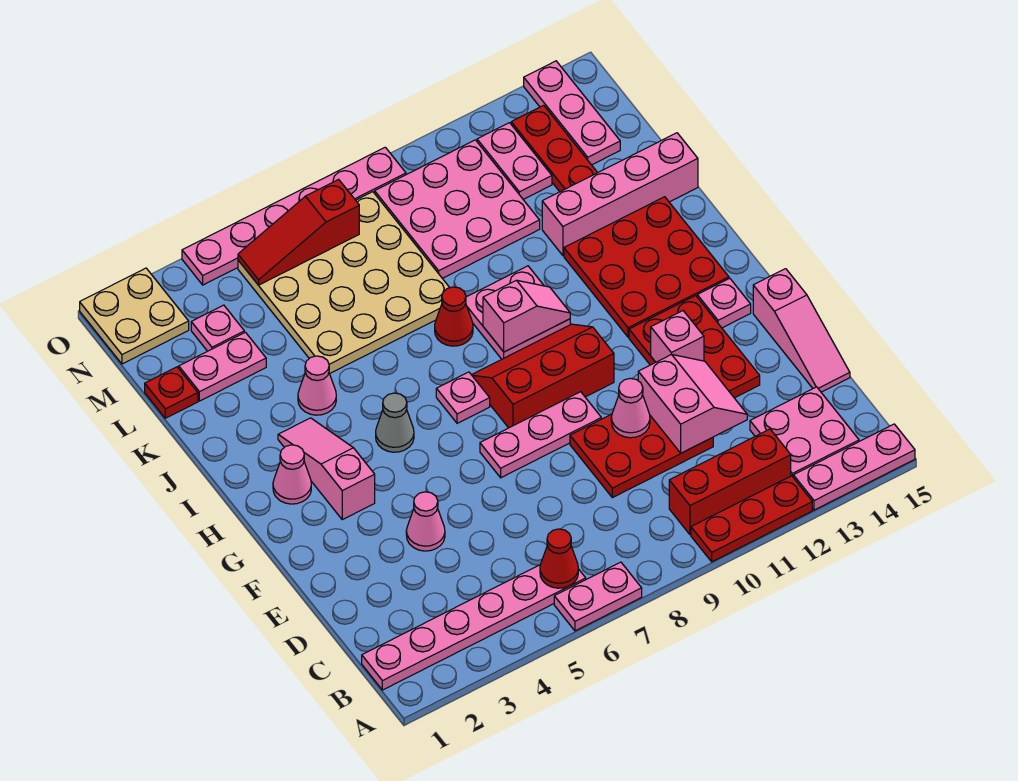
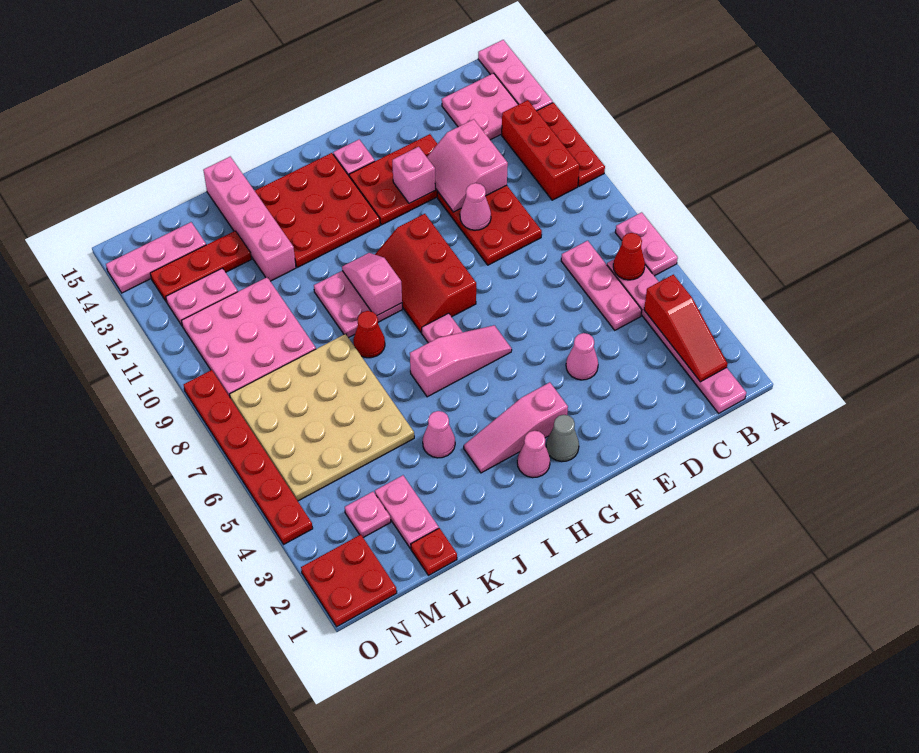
pink 2x2 slope [638,354,747,453] -> pink 2x2 slope turned to [427,119,508,212]
pink 1x3 slope [753,269,850,392] -> pink 1x3 slope moved to [410,325,512,397]
pink 1x3 plate [480,392,601,478] -> pink 1x3 plate moved to [561,241,642,330]
grey 1x1 cone [376,393,414,452] -> grey 1x1 cone moved to [546,415,579,462]
tan 2x2 plate [80,268,189,364] -> red 2x2 plate [301,535,397,627]
red 1x3 slope [238,179,359,285] -> red 1x3 slope moved to [644,274,727,382]
pink 1x6 plate [182,147,406,285] -> red 1x6 plate [184,370,313,544]

